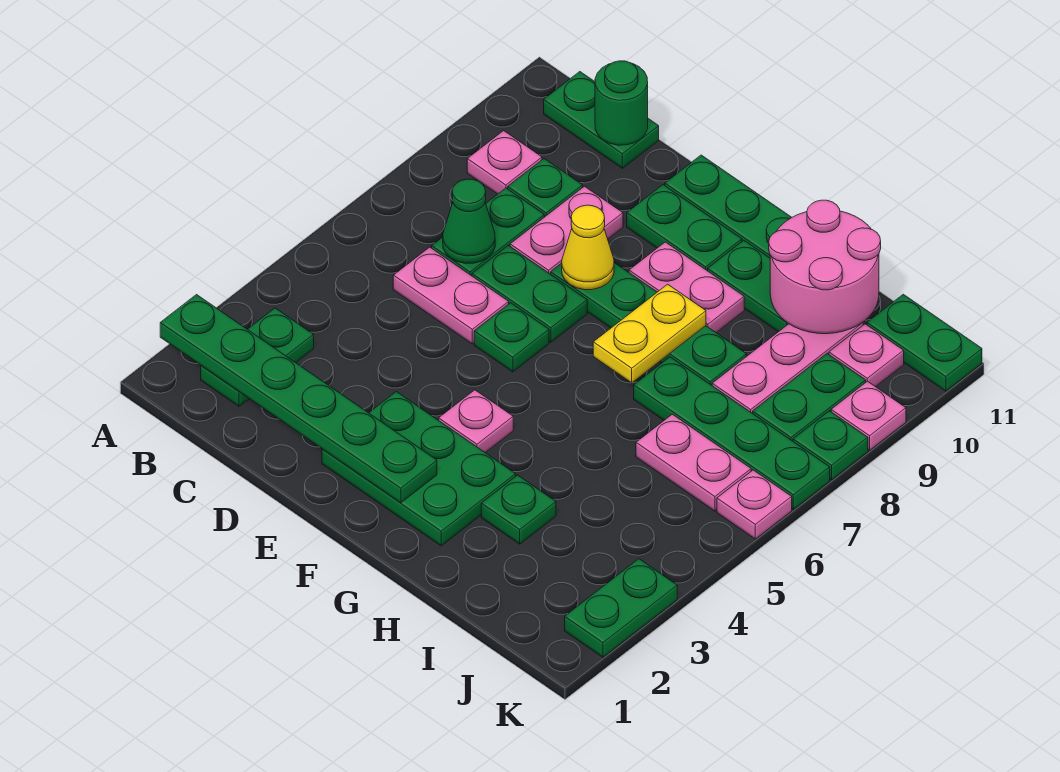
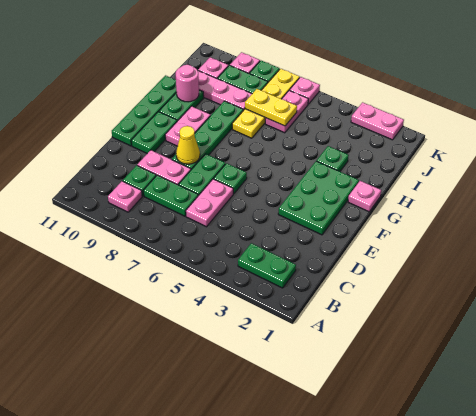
green 1x6 plate [160,295,437,503] -> none
green 1x2 plate [544,72,659,168] -> none
green 1x1 cone [443,179,495,263] -> none
green 1x1 round brick [595,61,648,145] -> none
pink 1x1 plate [439,390,513,453] -> pink 1x1 plate moved to [348,181,381,212]
yellow 1x2 plate [593,284,706,383] -> yellow 1x2 plate moved to [245,89,297,126]
green 1x4 plate [634,357,830,509] -> yellow 1x4 plate [232,69,300,138]
pink 2x2 round brick [769,200,881,334] -> pink 1x1 round brick [176,65,199,102]
green 1x2 plate [867,294,982,391] -> none
green 1x2 plate [565,559,677,657] -> pink 1x2 plate [351,102,404,140]

